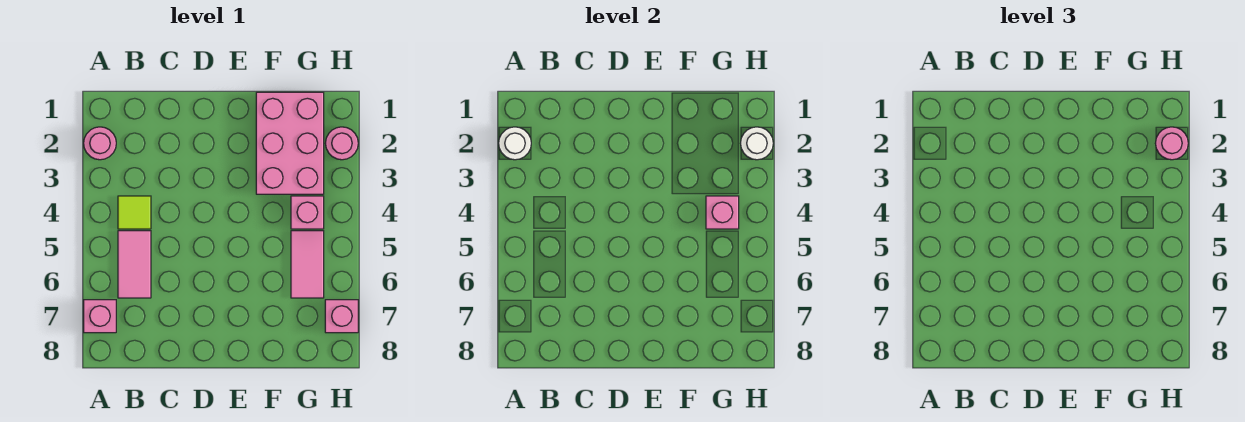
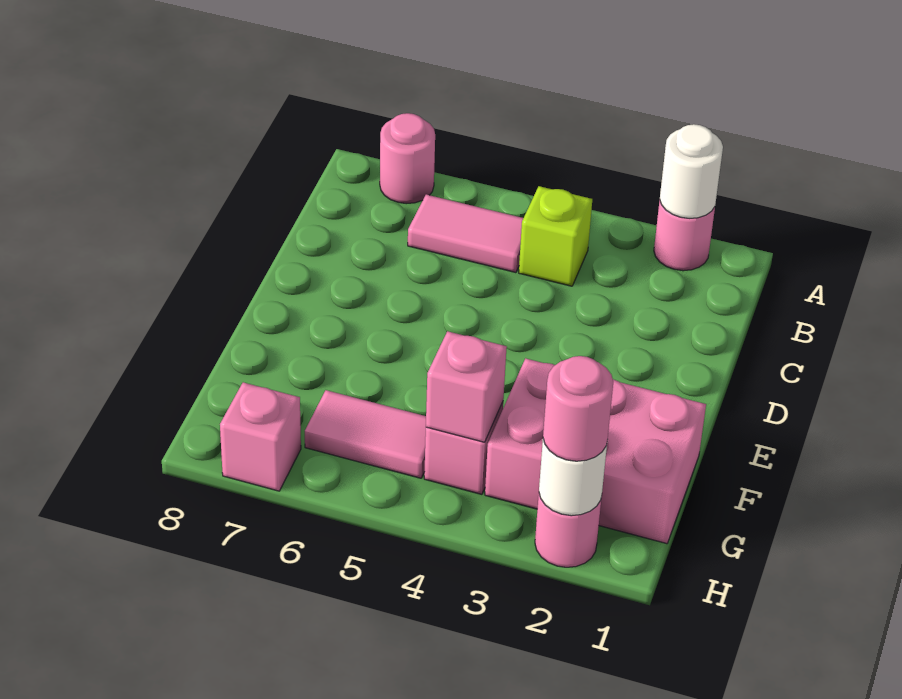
pink 1x1 brick [84,300,116,333] -> pink 1x1 round brick [380,113,435,204]
lime 1x1 tile [118,196,151,229] -> lime 1x1 brick [519,186,592,286]

